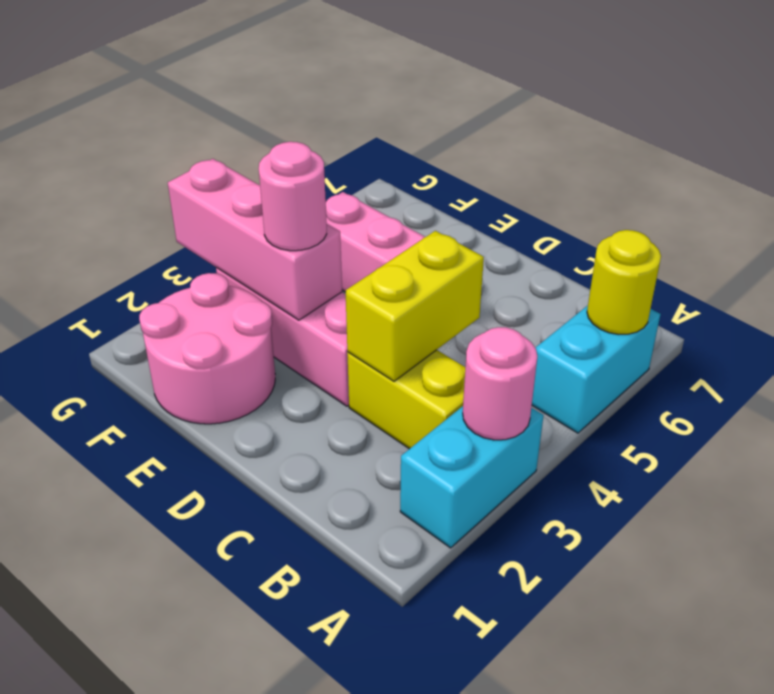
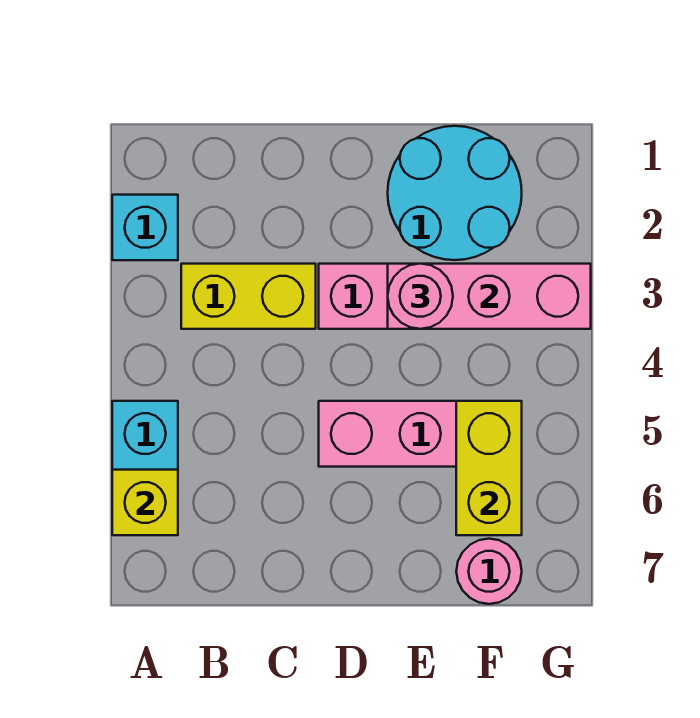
cyan 1x2 brick [400,406,544,548] -> cyan 1x1 brick [112,195,178,260]
pink 1x1 round brick [463,327,537,440] -> pink 1x1 round brick moved to [456,539,522,604]
yellow 1x1 round brick [587,230,661,334] -> yellow 1x1 brick [112,470,178,535]
yellow 1x2 brick [346,231,484,381] -> yellow 1x2 brick moved to [456,401,522,535]
pink 2x2 round brick [139,273,275,424] -> cyan 2x2 round brick [388,126,522,260]

